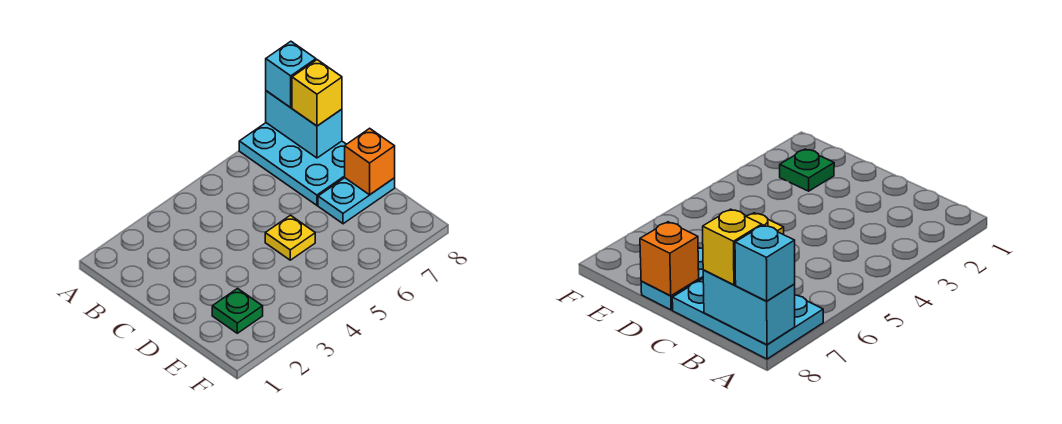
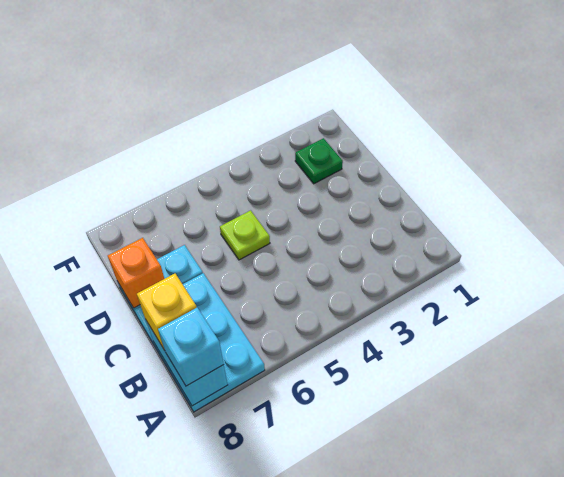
yellow 1x1 plate [265,215,315,260] -> lime 1x1 plate [220,210,270,260]

